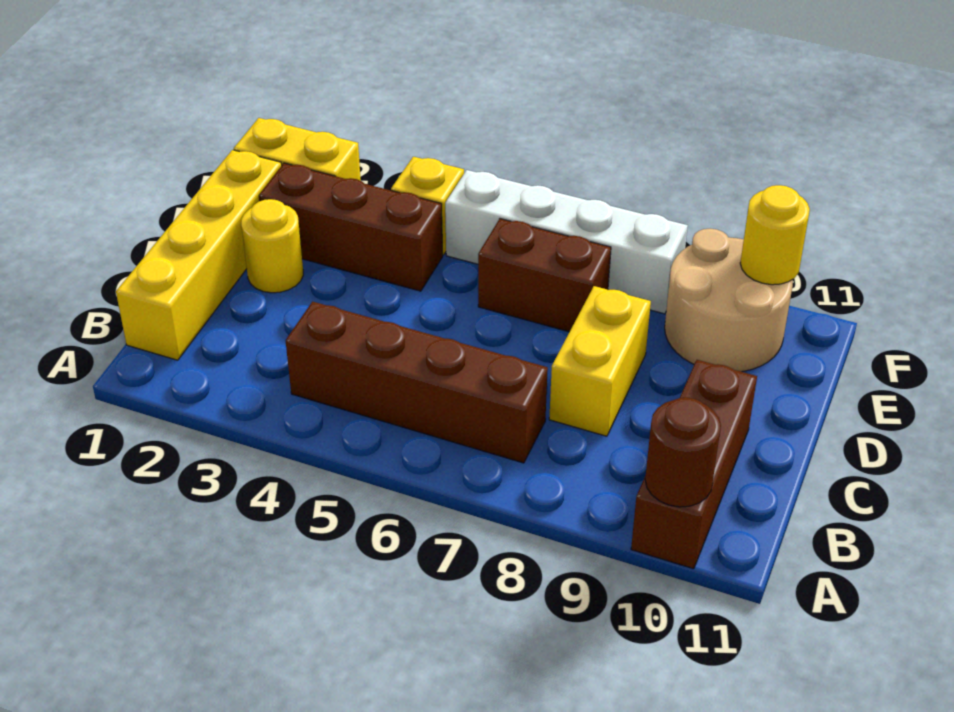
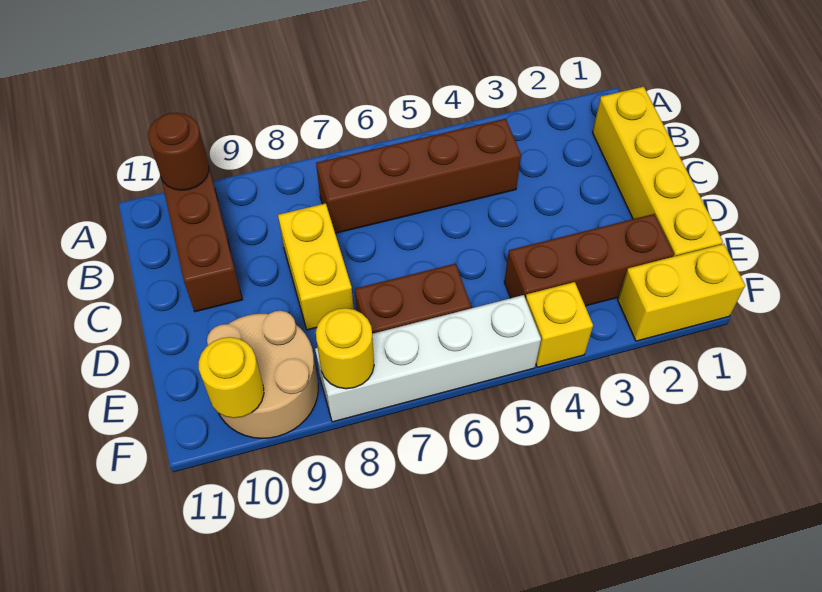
yellow 1x1 round brick [241,199,303,293] -> yellow 1x1 round brick moved to [316,308,374,389]

